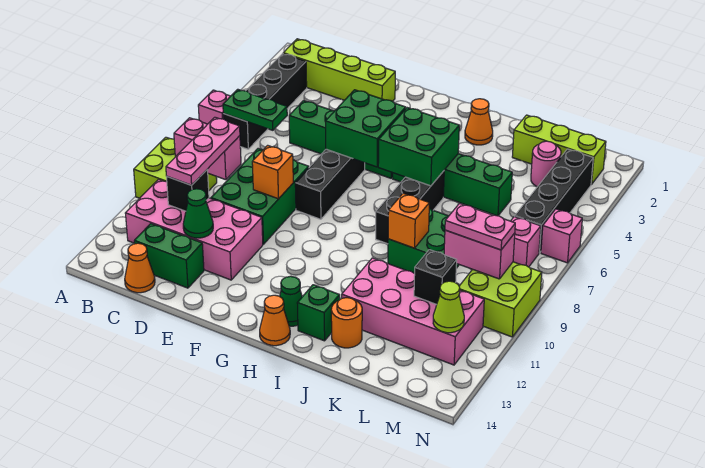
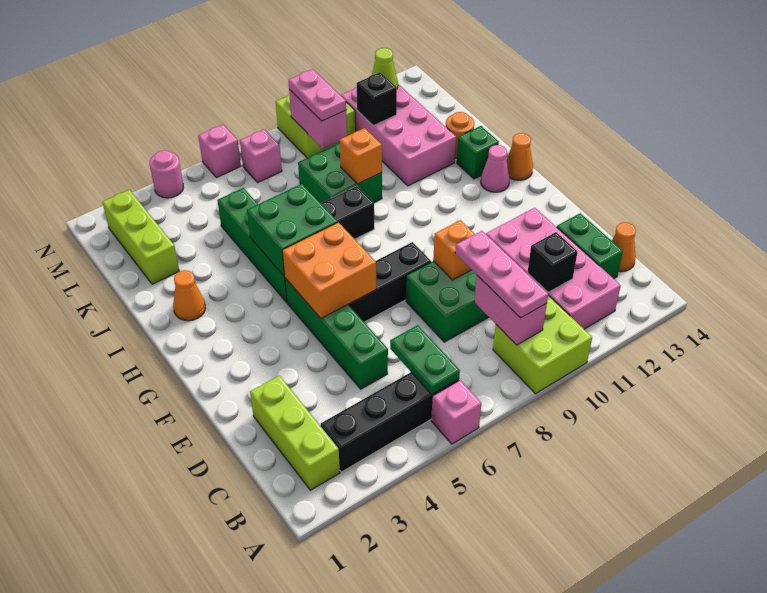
lime 1x4 brick [283,39,395,102] -> lime 1x3 brick [250,376,340,490]
pink 1x3 plate [166,117,240,185] -> pink 1x3 plate turned to [455,231,548,318]
green 1x1 cone [183,189,213,238] -> none
green 2x2 brick [326,90,406,167] -> orange 2x2 brick [282,222,376,318]
green 1x1 cone [280,276,302,326] -> pink 1x1 cone [481,145,510,192]
pink 1x1 round brick [531,141,561,187] -> pink 1x1 round brick moved to [150,150,183,198]
black 1x4 brick [515,149,593,253] -> none

